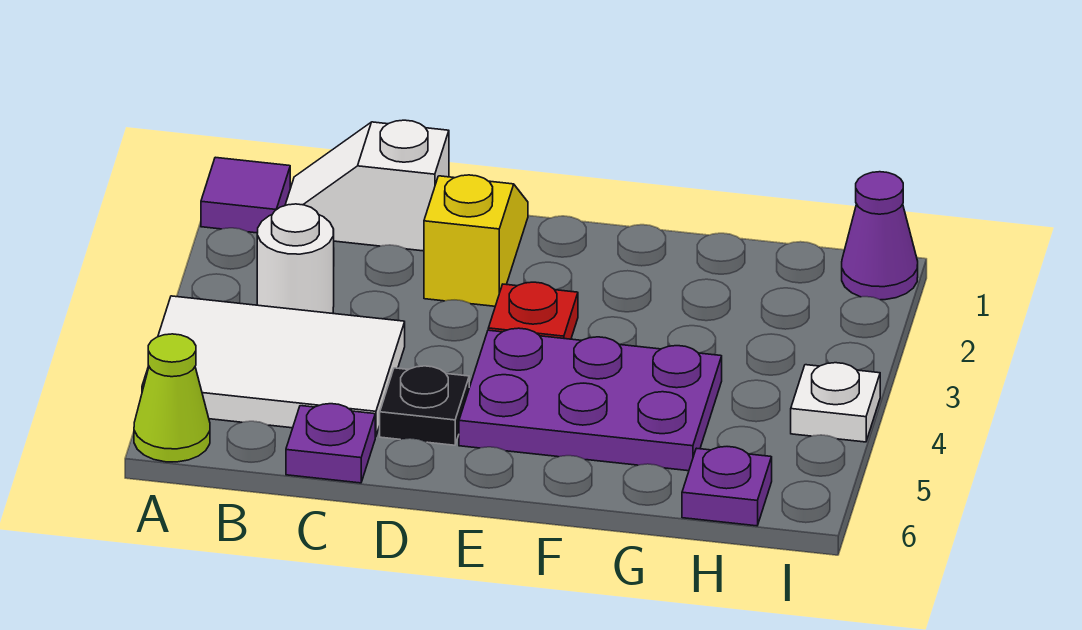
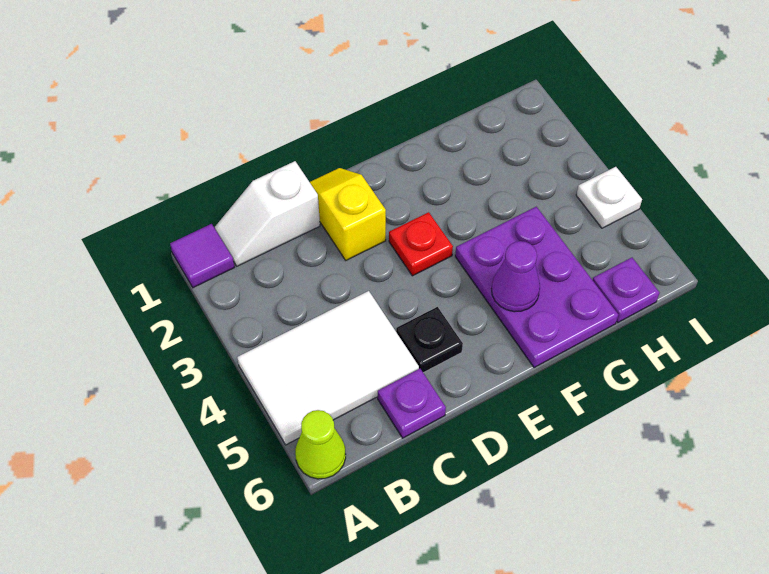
white 1x1 round brick [257,204,334,313] -> none
purple 2x3 plate [459,328,722,471] -> purple 2x3 plate turned to [455,207,618,368]
purple 1x1 cone [842,172,918,300] -> purple 1x1 cone moved to [491,241,540,312]

